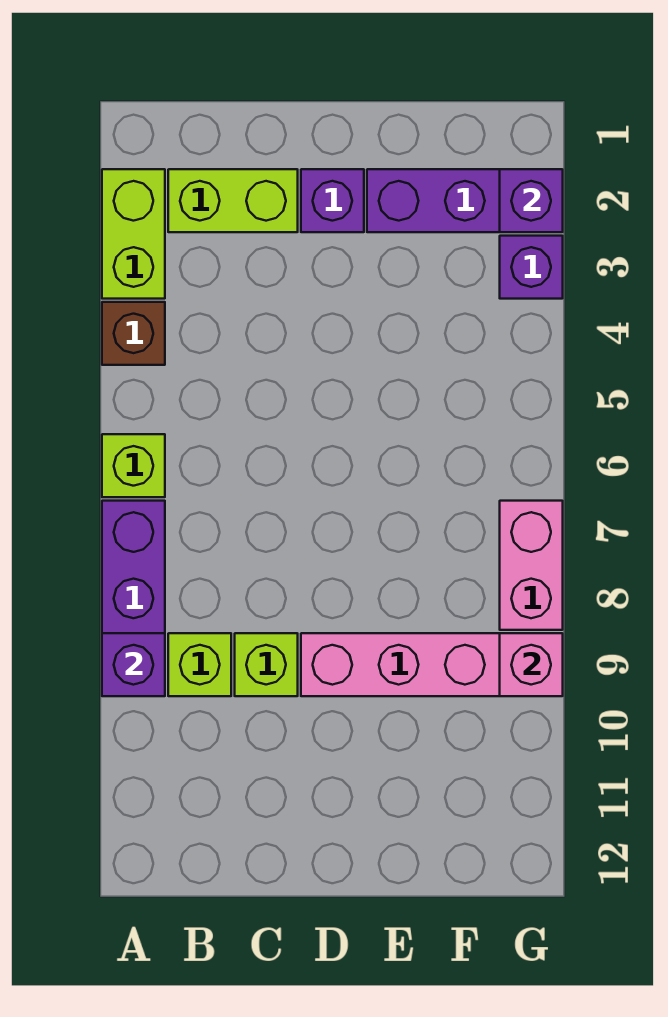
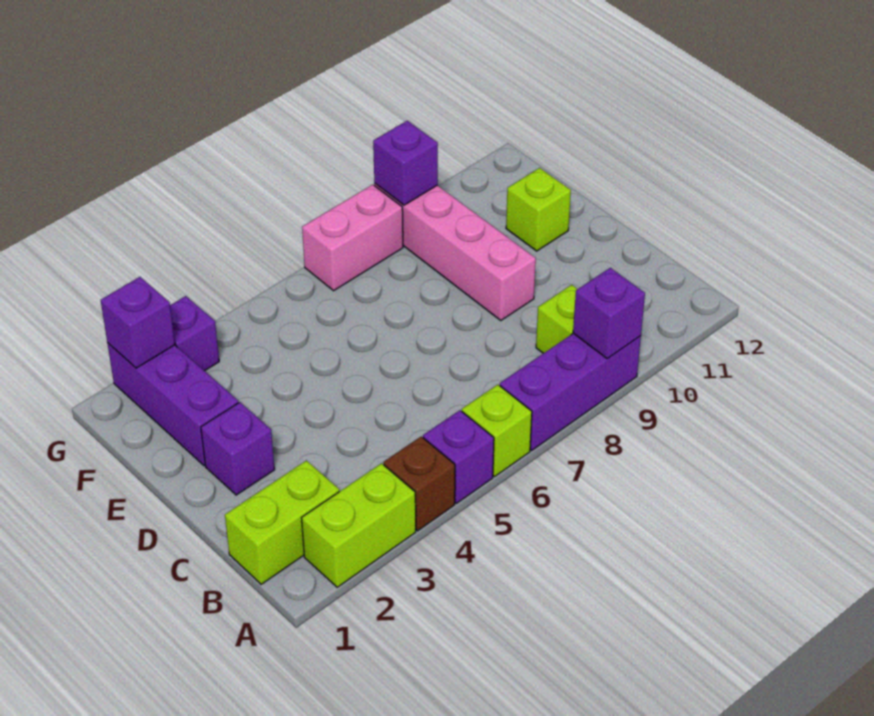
none -> purple 1x1 brick [423,410,494,503]
lime 1x2 brick [168,169,298,232] -> lime 1x2 brick turned to [225,461,339,584]
lime 1x1 brick [235,633,298,696] -> lime 1x1 brick moved to [506,168,571,251]
pink 1x1 brick [500,633,563,696] -> purple 1x1 brick [373,121,438,205]

